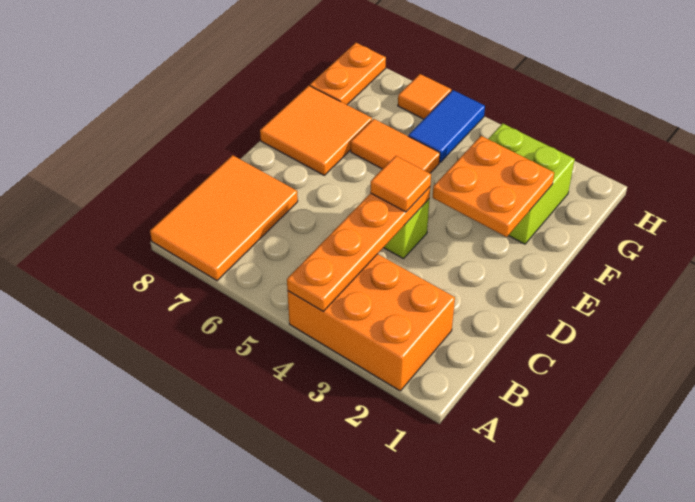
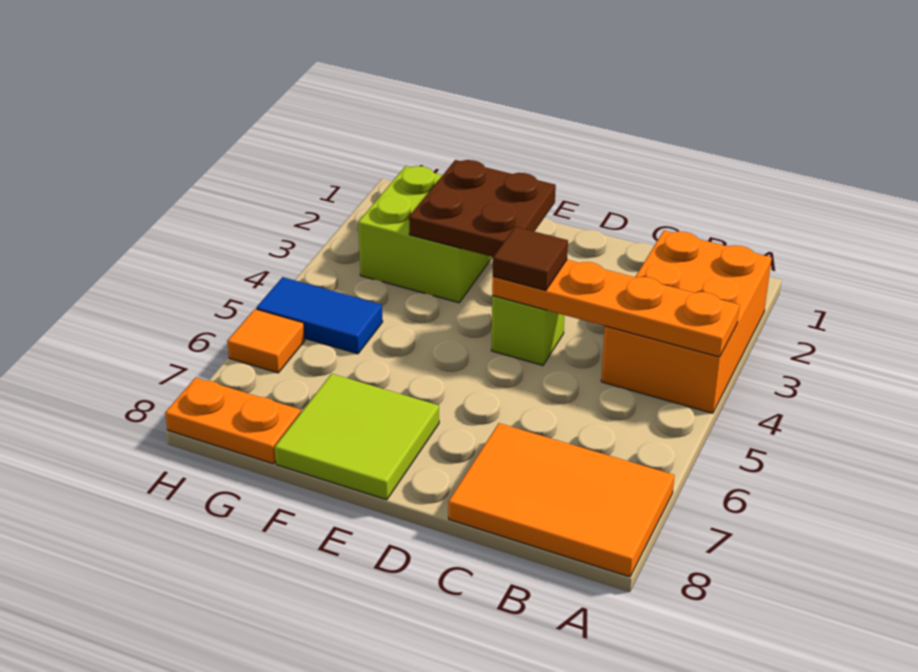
orange 1x1 tile [370,156,431,212] -> brown 1x1 tile [493,227,568,291]
orange 2x2 plate [433,136,554,237] -> brown 2x2 plate [409,160,556,257]
orange 2x2 tile [260,86,372,175] -> lime 2x2 tile [275,374,439,500]
orange 1x2 tile [351,119,440,173] -> none

